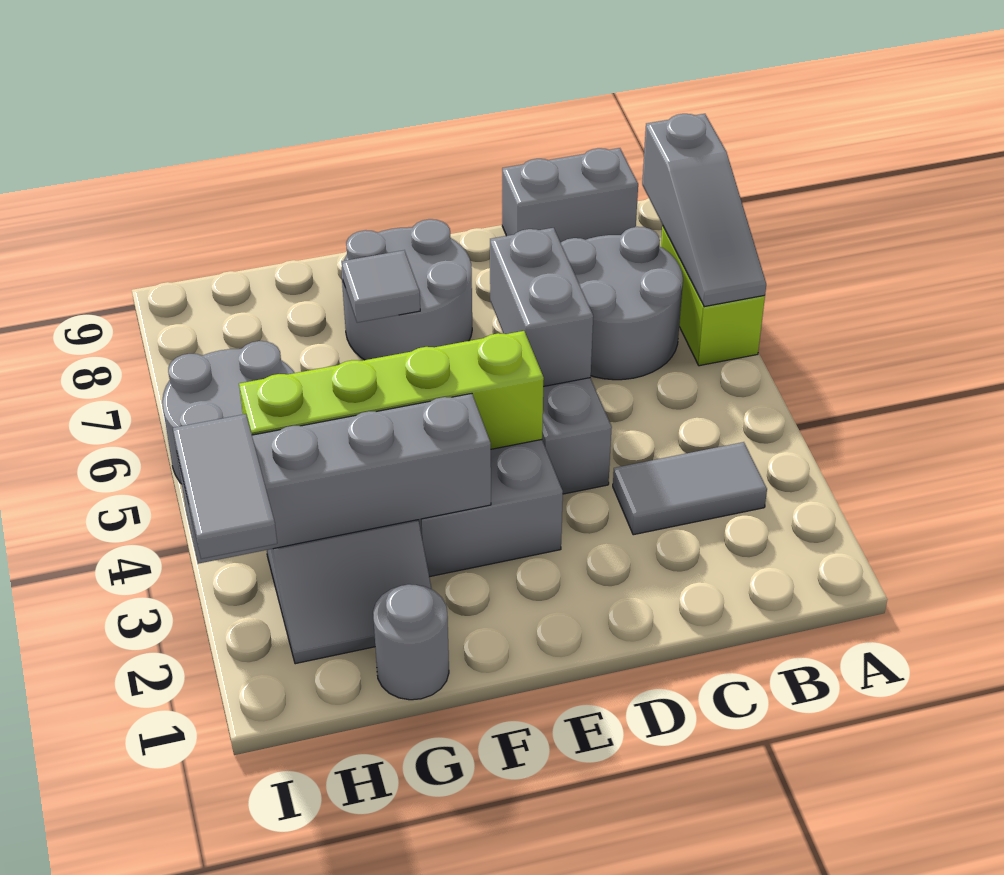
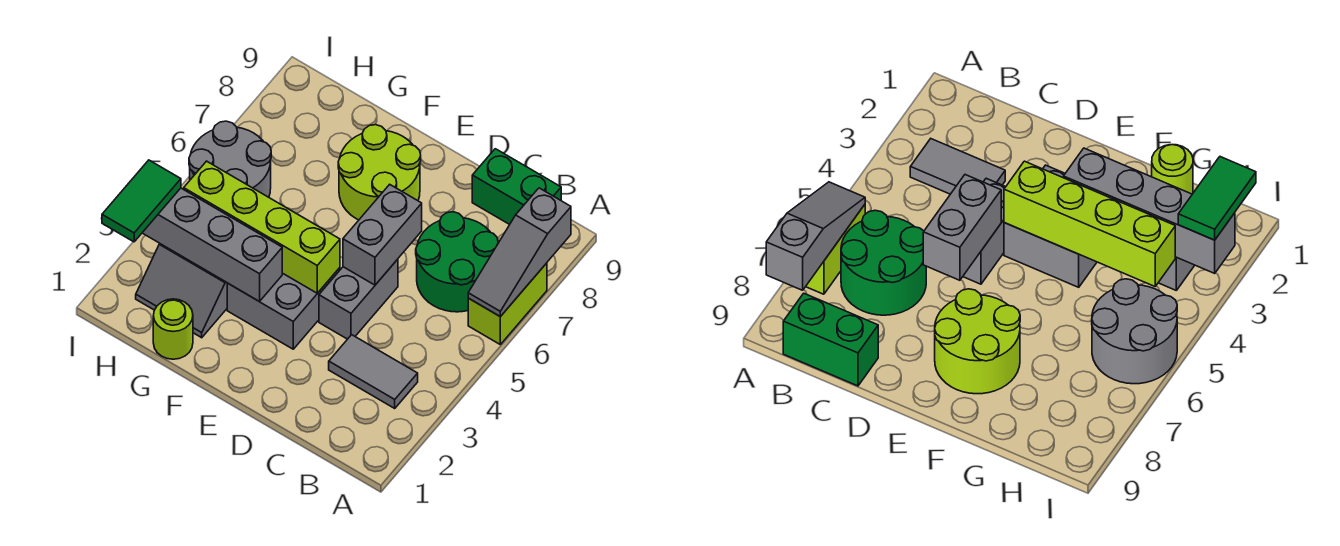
grey 2x2 round brick [561,227,683,380] -> green 2x2 round brick [416,212,498,312]
grey 1x2 brick [502,148,638,243] -> green 1x2 brick [472,149,561,225]
grey 2x2 round brick [342,219,472,360] -> lime 2x2 round brick [338,125,421,220]
grey 1x1 tile [342,250,420,323] -> none
grey 1x1 round brick [373,584,449,700] -> lime 1x1 round brick [153,299,193,359]
grey 1x2 tile [173,414,277,559] -> green 1x2 tile [102,160,181,242]

